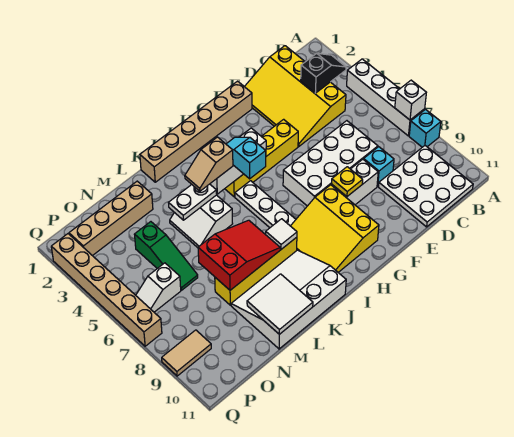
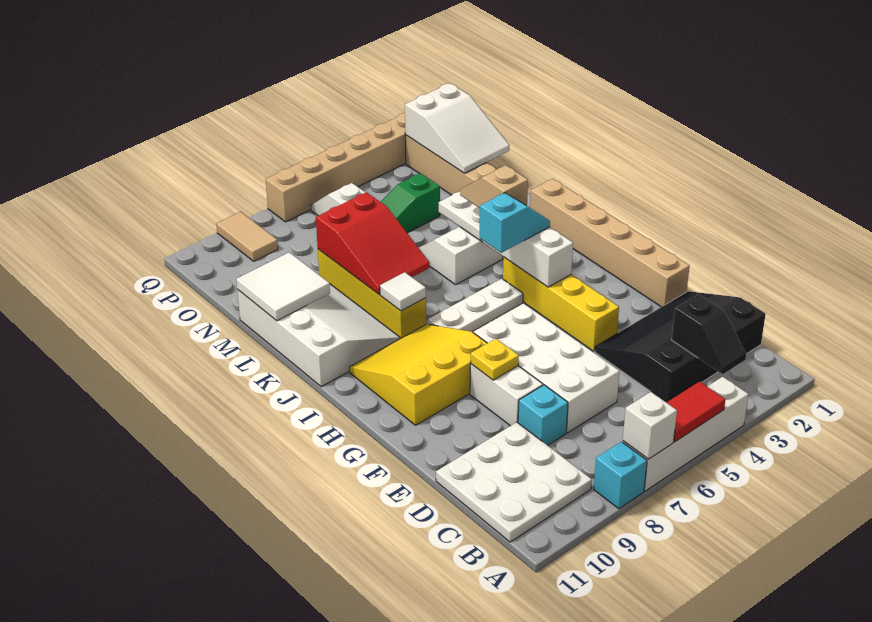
none -> red 1x2 tile [666,382,725,442]
yellow 3x4 slope [245,46,346,146] -> black 3x4 slope [595,291,766,402]
none -> white 2x3 slope [405,83,510,173]

